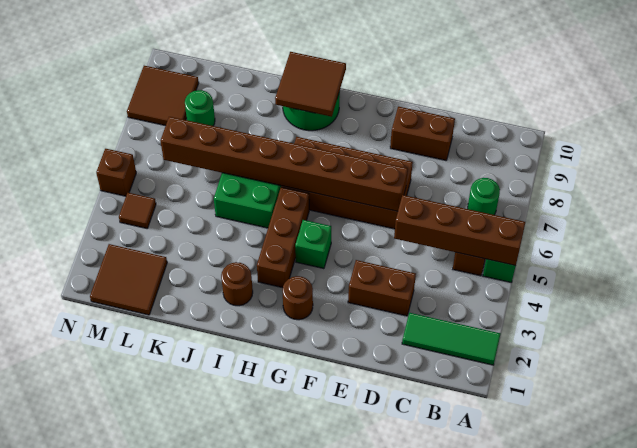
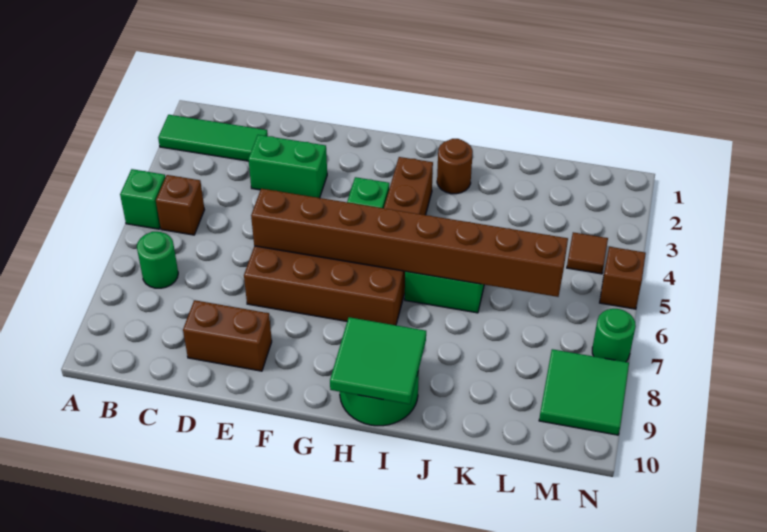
brown 1x4 brick [394,195,525,266] -> none
brown 1x2 brick [348,260,416,316] -> green 1x2 brick [248,135,327,198]
brown 1x1 round brick [282,276,313,320] -> none
brown 2x2 tile [275,52,346,117] -> green 2x2 tile [330,317,426,404]
brown 2x2 tile [90,244,167,315] -> none
green 1x1 round brick [185,90,215,126] -> green 1x1 round brick moved to [592,309,636,362]
brown 2x2 tile [127,66,199,126] -> green 2x2 tile [539,349,629,435]

